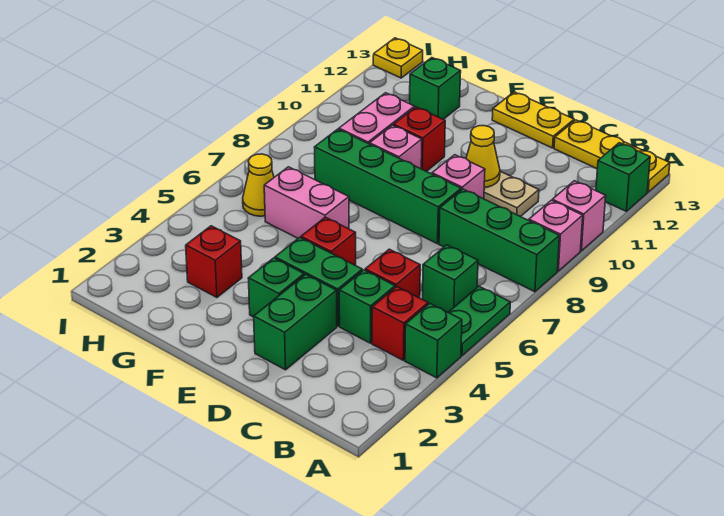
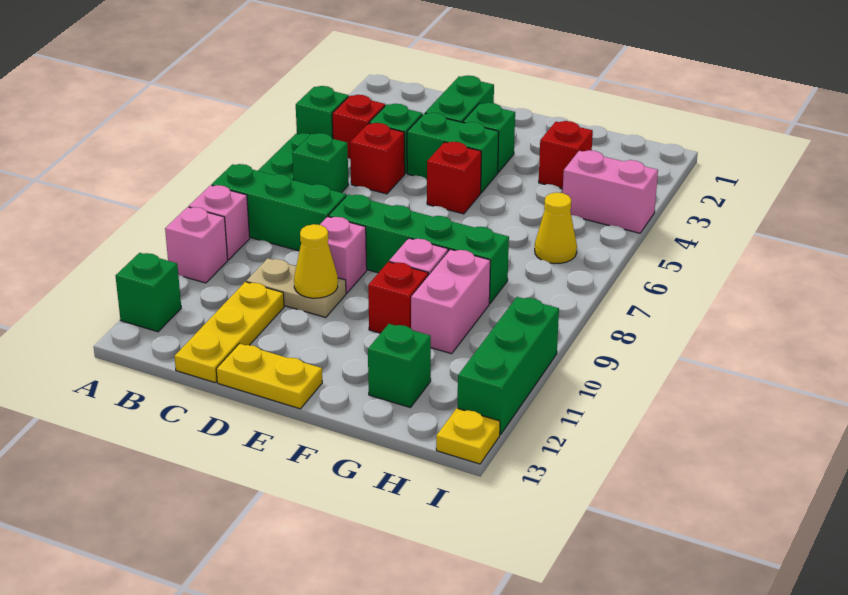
yellow 1x3 plate [554,120,670,192] -> yellow 1x3 plate turned to [175,282,284,383]
pink 1x2 brick [264,167,349,238] -> pink 1x2 brick moved to [563,150,658,233]
none -> green 1x3 brick [458,297,559,435]

